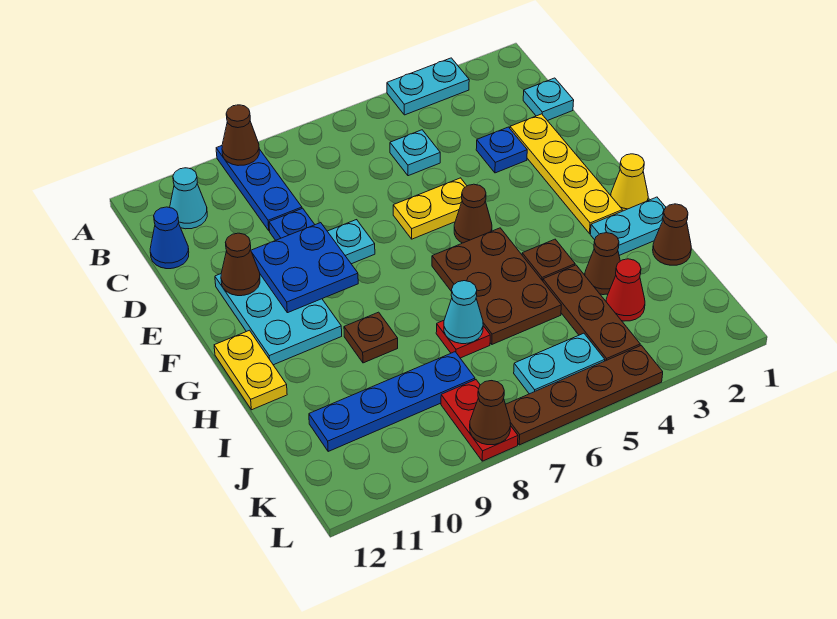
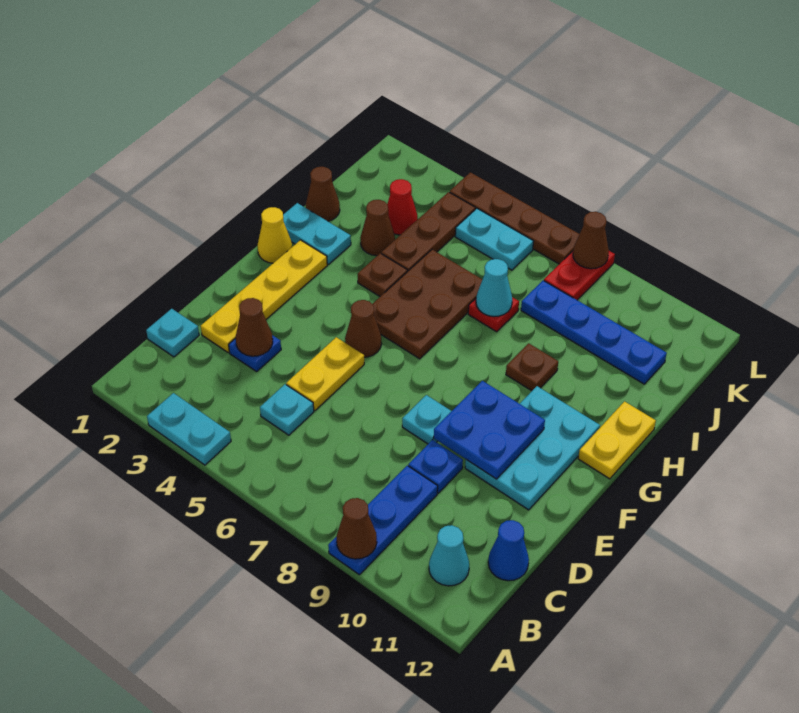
yellow 1x2 plate [393,178,467,239] -> yellow 1x2 plate turned to [286,337,364,410]
brown 1x1 cone [221,233,260,296] -> brown 1x1 cone moved to [236,298,273,356]

